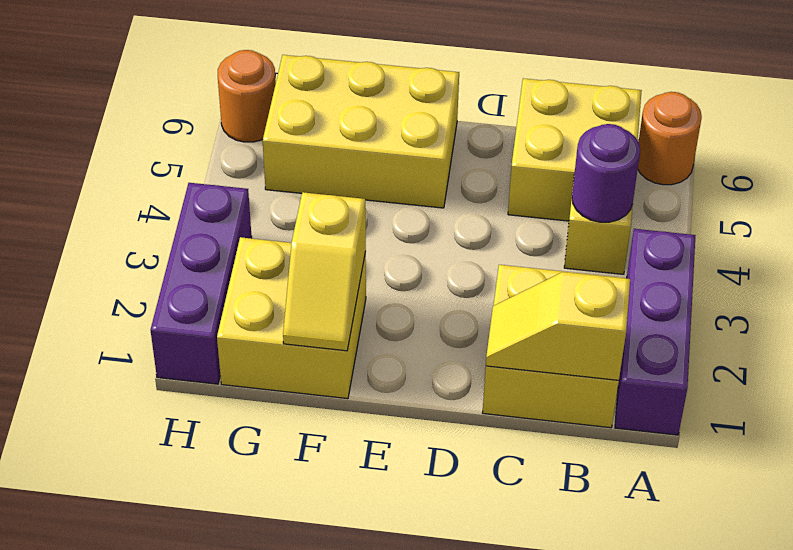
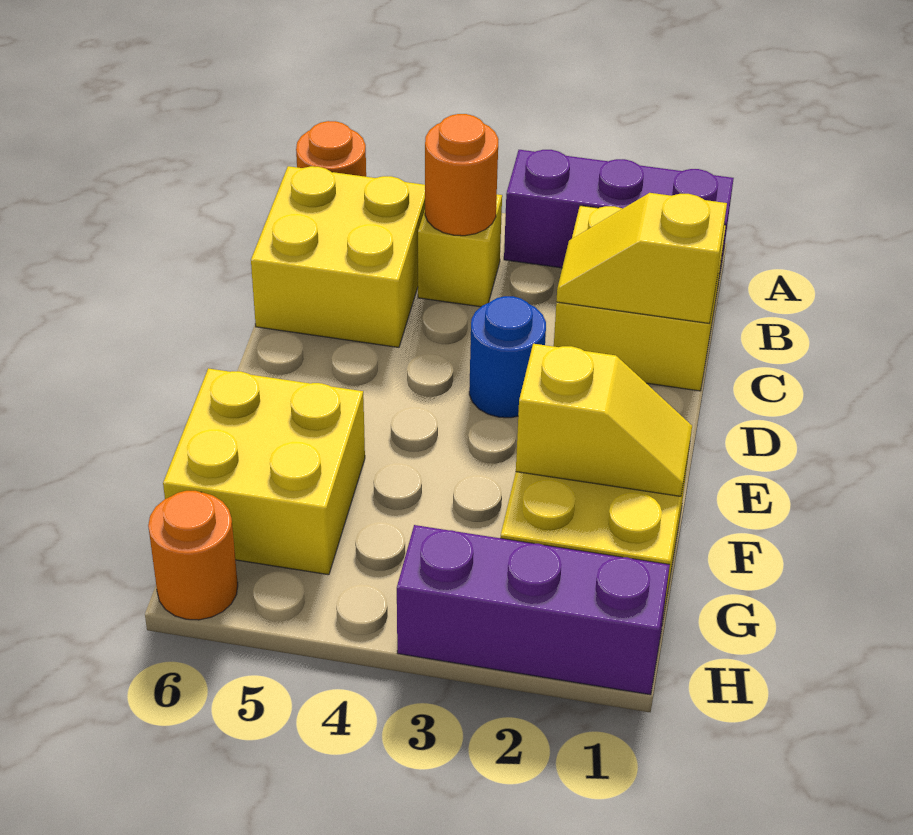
yellow 1x2 slope [486,272,630,380] -> yellow 1x2 slope turned to [556,193,727,324]
purple 1x1 round brick [572,124,640,222] -> orange 1x1 round brick [425,114,499,236]
none -> blue 1x1 round brick [469,296,546,418]
yellow 2x3 brick [263,55,459,208] -> yellow 2x2 brick [163,368,365,575]

